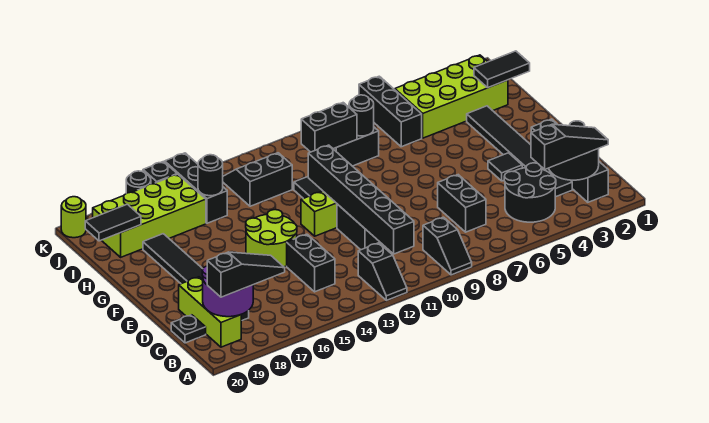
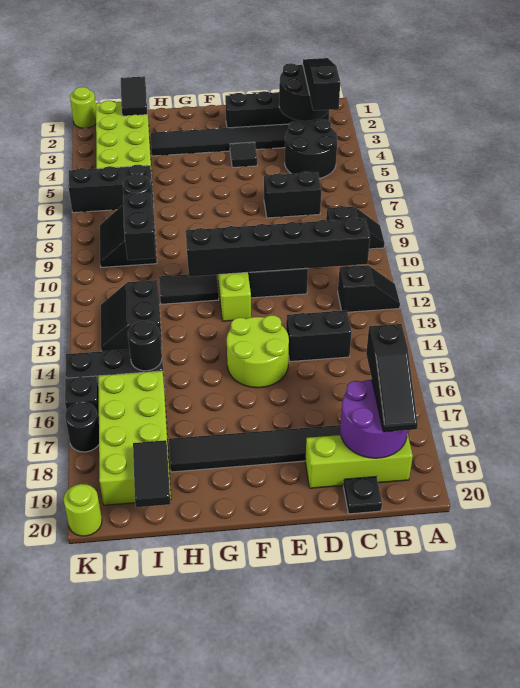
black 1x3 slope [207,252,285,297] -> black 1x3 slope turned to [366,324,418,432]
none -> lime 1x1 round brick [70,87,96,128]

